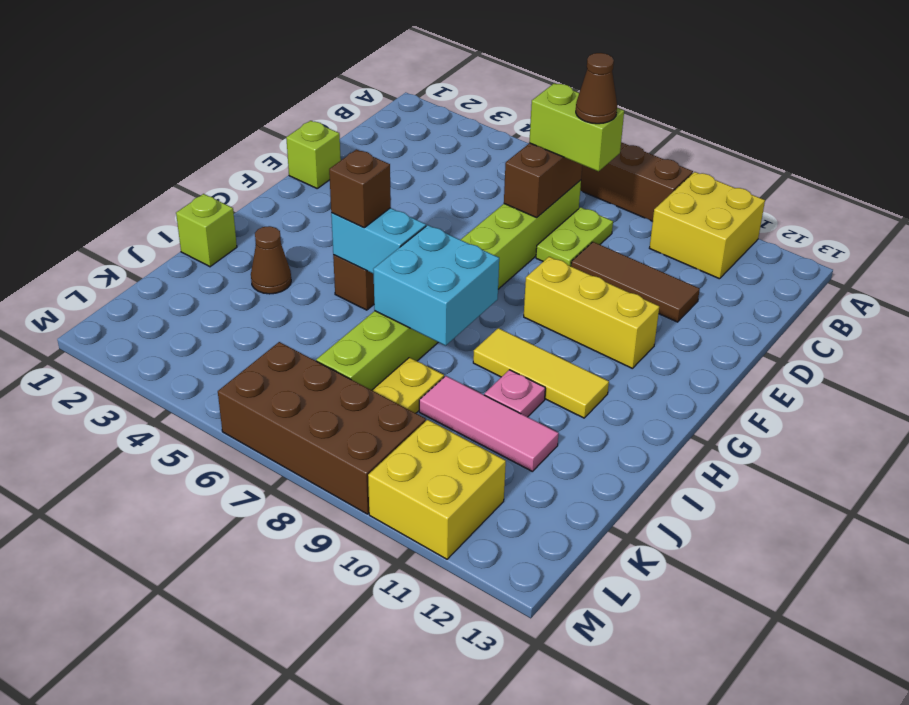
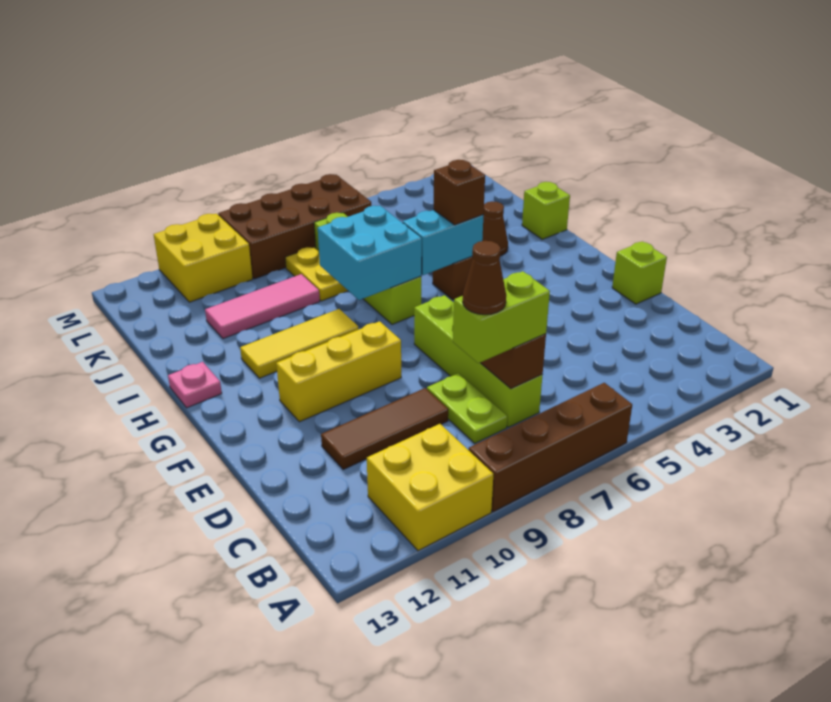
pink 1x1 plate [484,370,545,417] -> pink 1x1 plate moved to [168,362,222,408]

